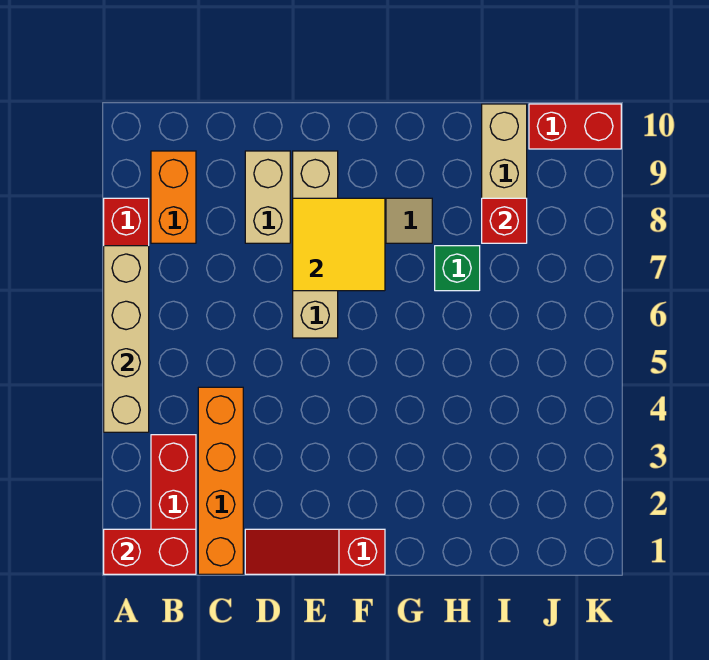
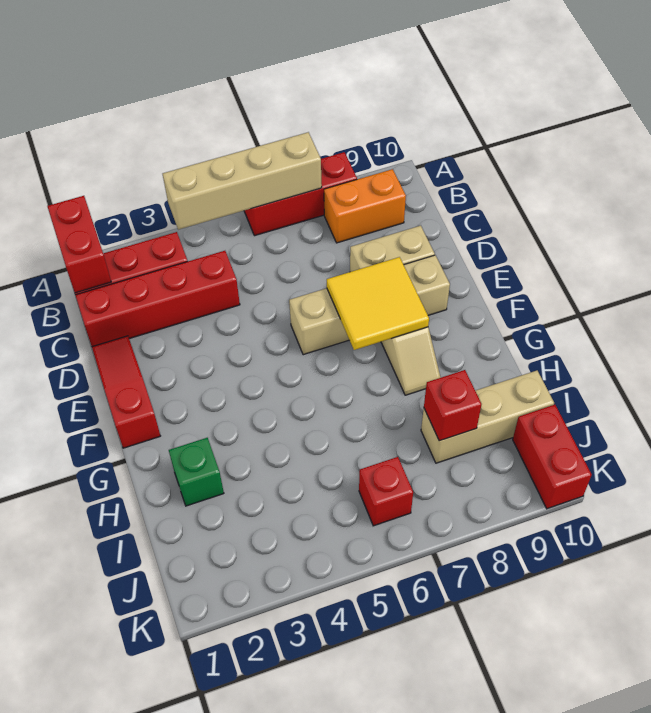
orange 1x4 brick [198,387,243,574] -> red 1x4 brick [75,251,240,347]
green 1x1 brick [435,246,480,291] -> green 1x1 brick moved to [169,438,224,506]
none -> red 1x1 brick [359,457,413,526]

